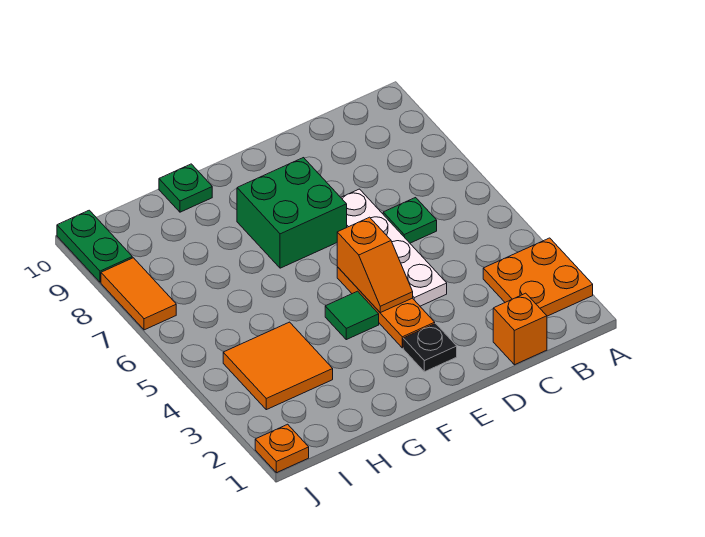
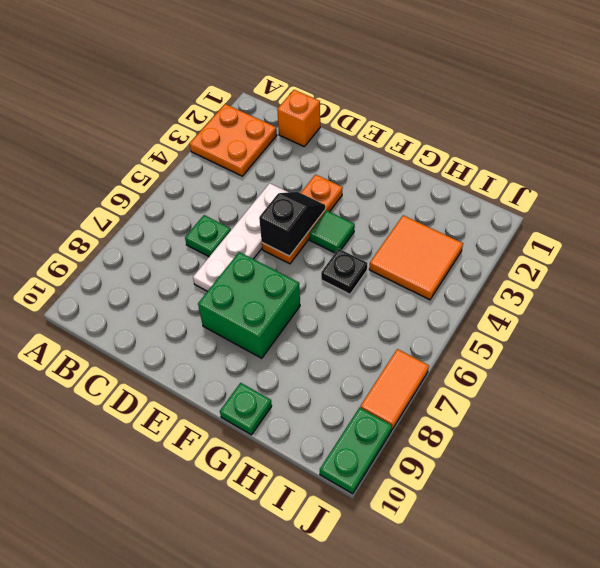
black 1x1 plate [403,324,457,372] -> black 1x1 plate moved to [321,249,367,294]
orange 1x2 slope [337,217,413,313] -> black 1x2 slope [259,192,325,256]
orange 1x1 plate [255,424,309,473] -> none

